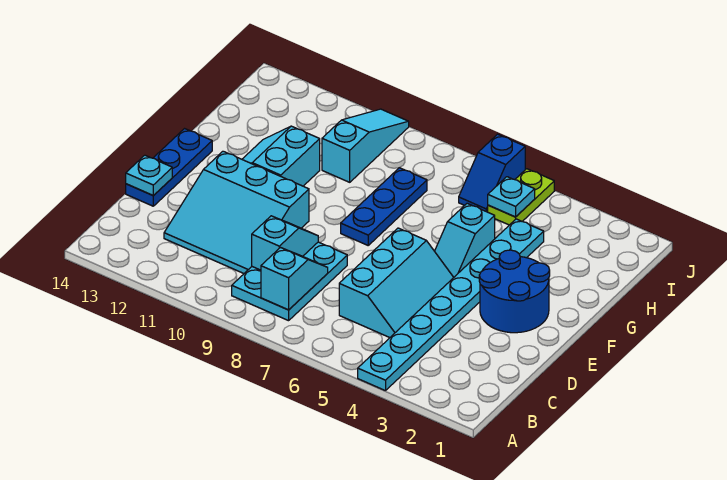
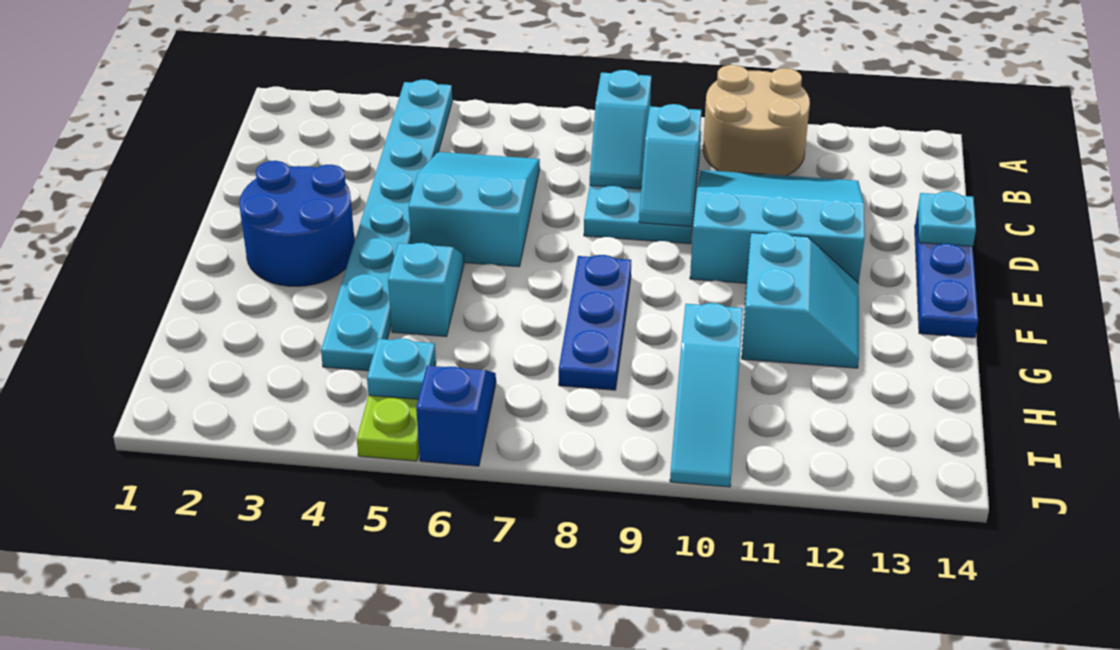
none -> tan 2x2 round brick [703,65,810,176]
cyan 2x3 slope [339,228,454,338] -> cyan 2x3 slope turned to [409,152,540,267]

